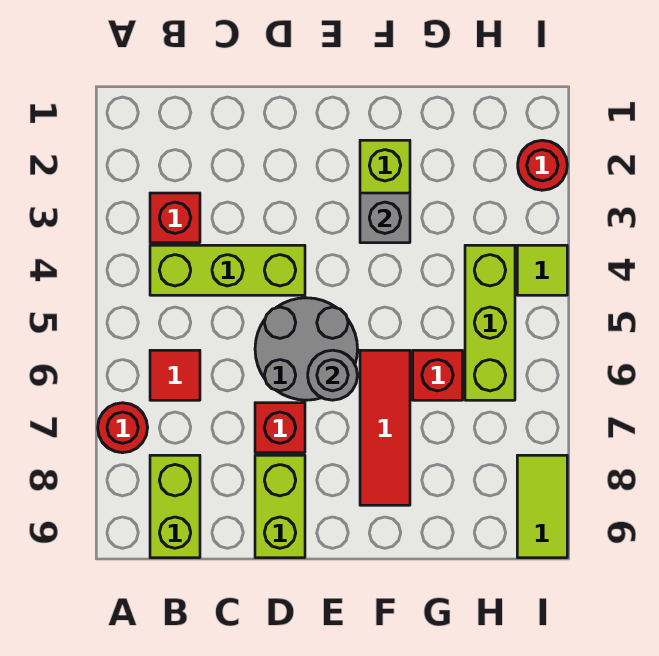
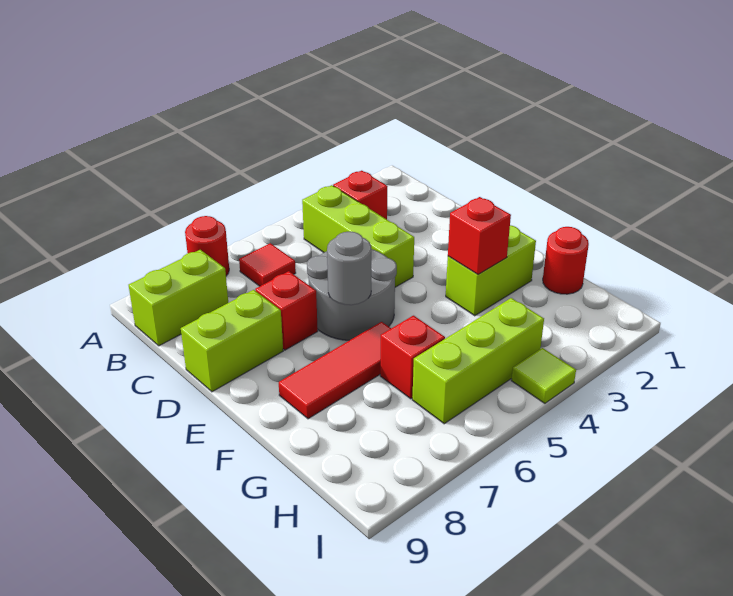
grey 1x1 brick [360,193,410,243] -> red 1x1 brick [448,197,511,274]
red 1x1 round brick [518,140,567,190] -> red 1x1 round brick moved to [543,227,589,294]
lime 1x2 tile [517,455,567,558] -> none

